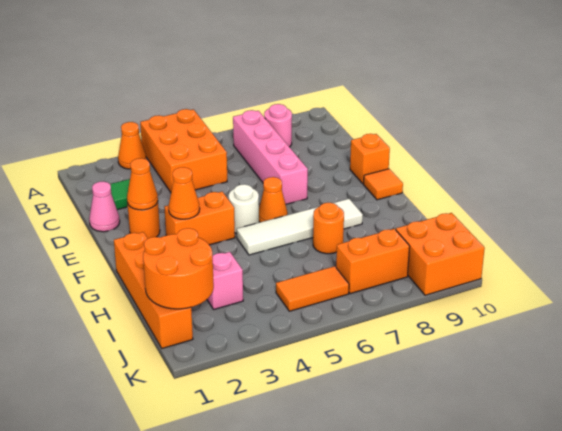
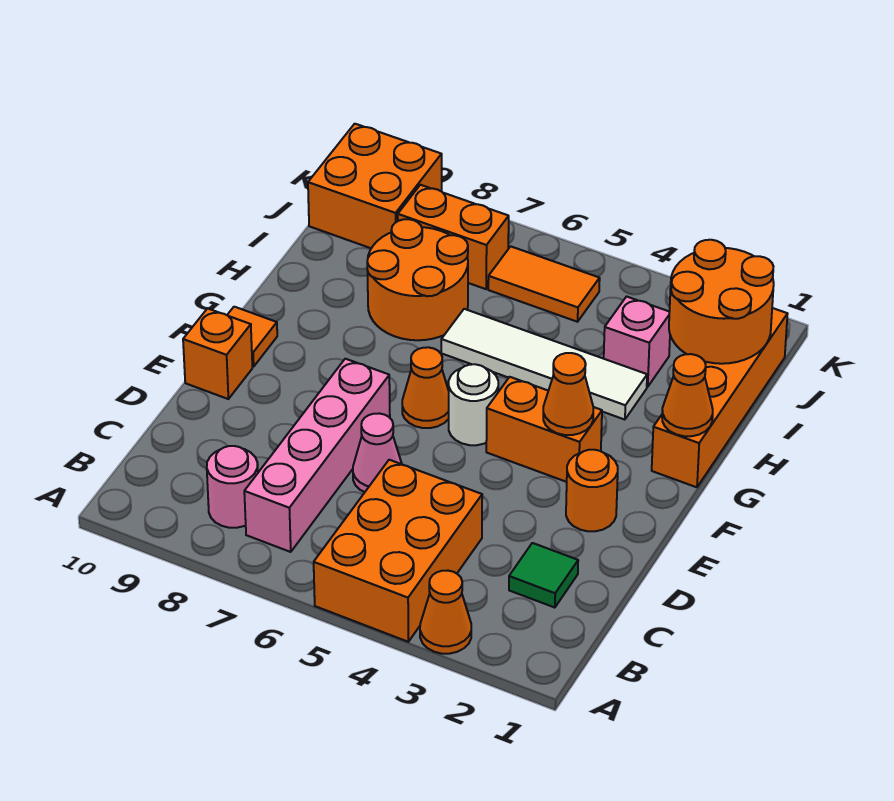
pink 1x1 cone [89,181,120,232] -> pink 1x1 cone moved to [353,413,402,492]
orange 1x1 cone [127,158,158,210] -> orange 1x1 cone moved to [662,354,713,436]
white 1x4 tile [237,199,363,255] -> white 1x4 tile moved to [441,309,647,420]
orange 1x1 round brick [313,203,344,254] -> orange 2x2 round brick [367,219,468,340]

